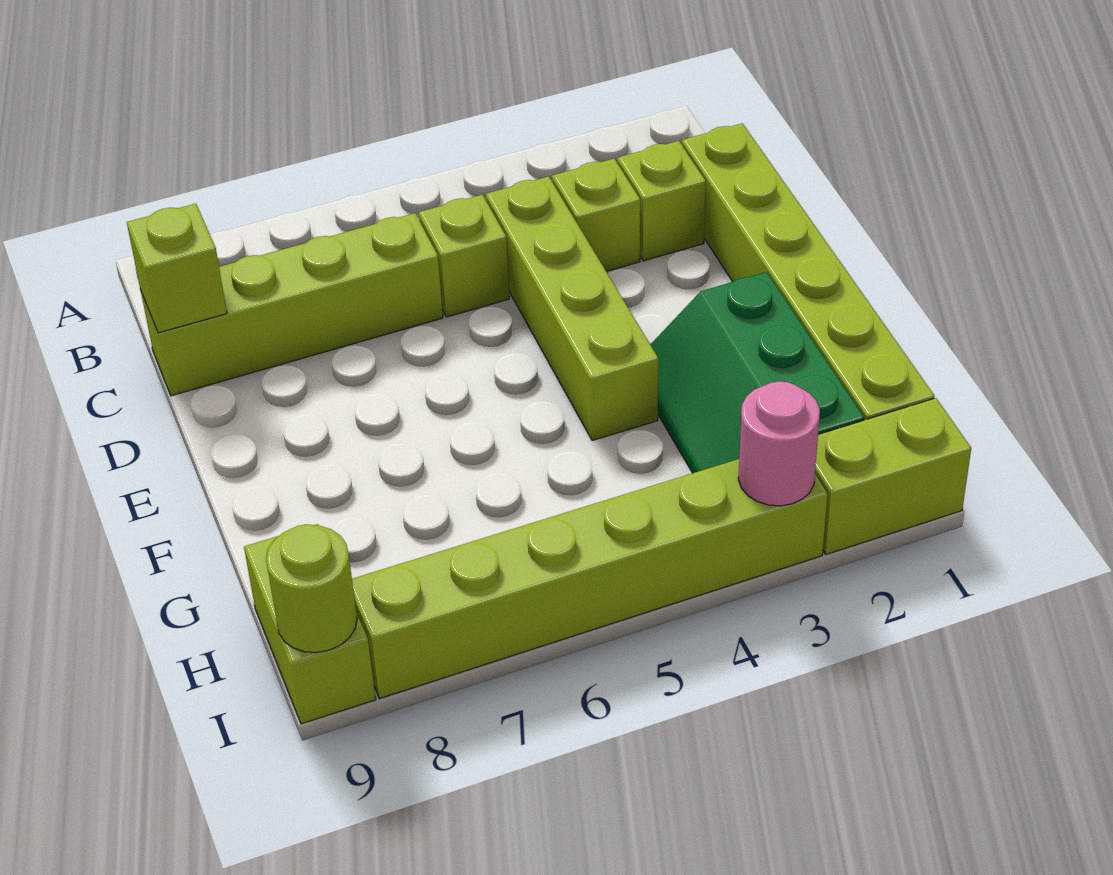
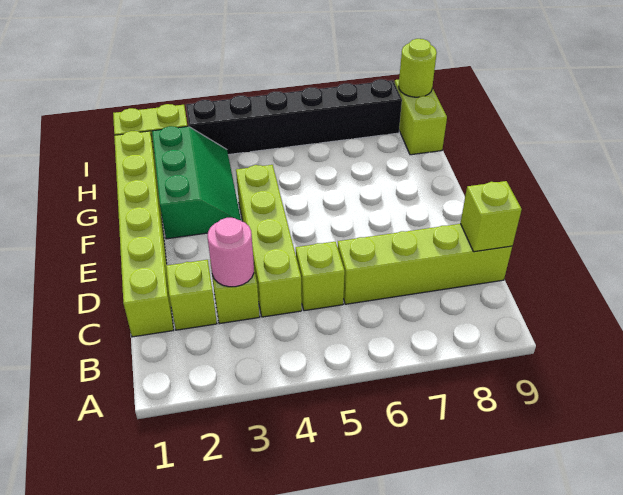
lime 1x6 brick [352,459,828,698] -> black 1x6 brick [186,79,402,155]
pink 1x1 round brick [738,381,820,506] -> pink 1x1 round brick moved to [208,218,254,287]

